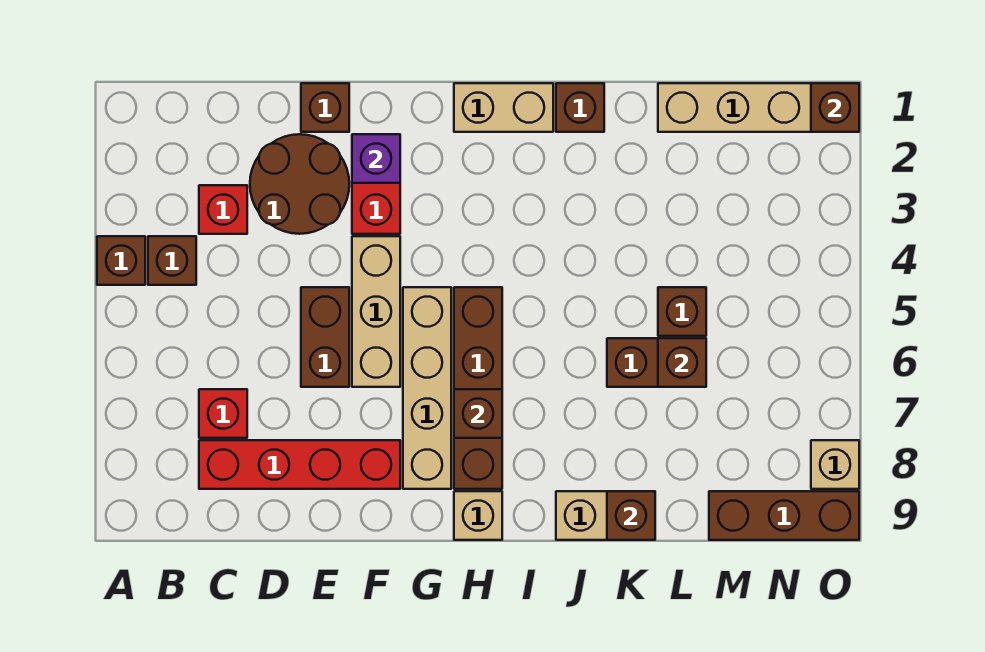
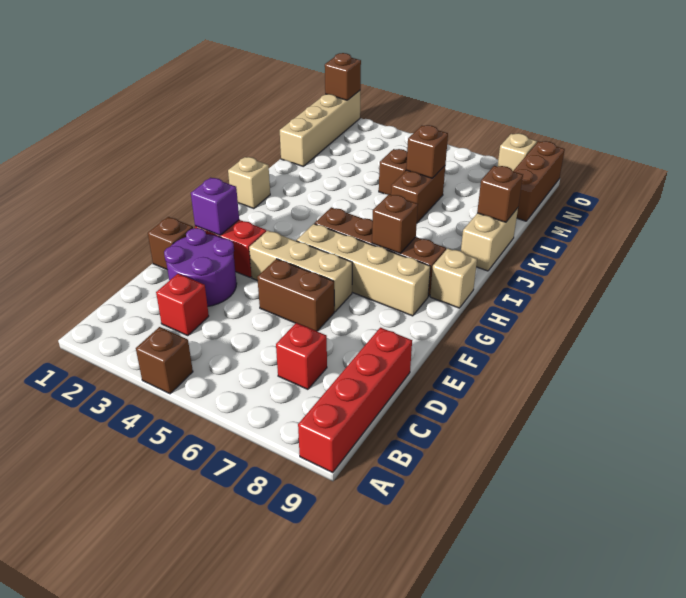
brown 1x1 brick [148,236,196,285] -> none
red 1x4 brick [199,440,400,489] -> red 1x4 brick moved to [298,328,412,472]
brown 2x2 round brick [250,134,349,234] -> purple 2x2 round brick [164,228,237,306]
tan 1x2 brick [454,83,553,132] -> tan 1x1 brick [228,157,270,209]
brown 1x1 brick [556,83,604,132] -> none

